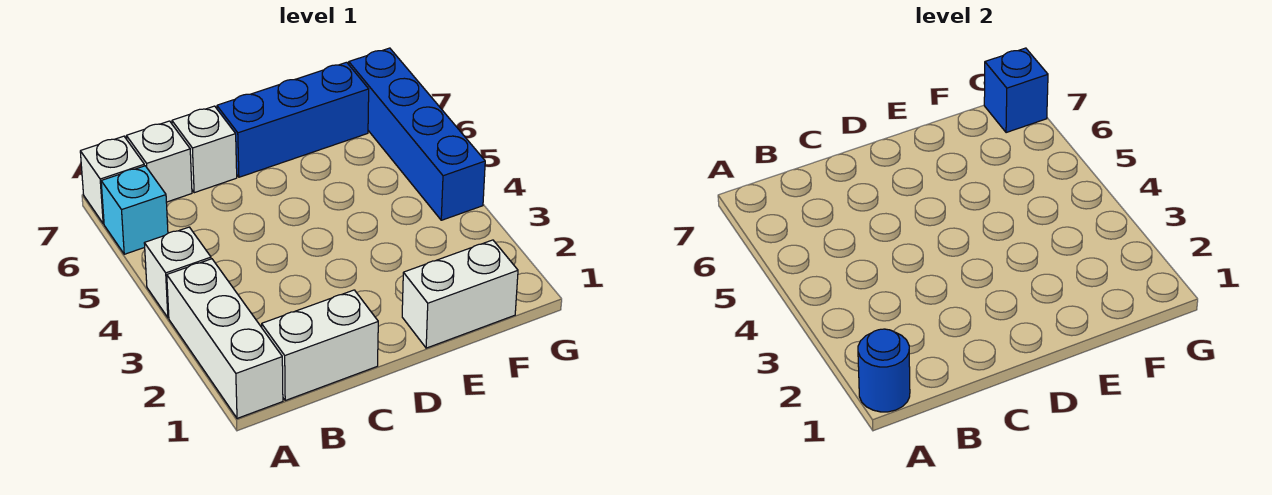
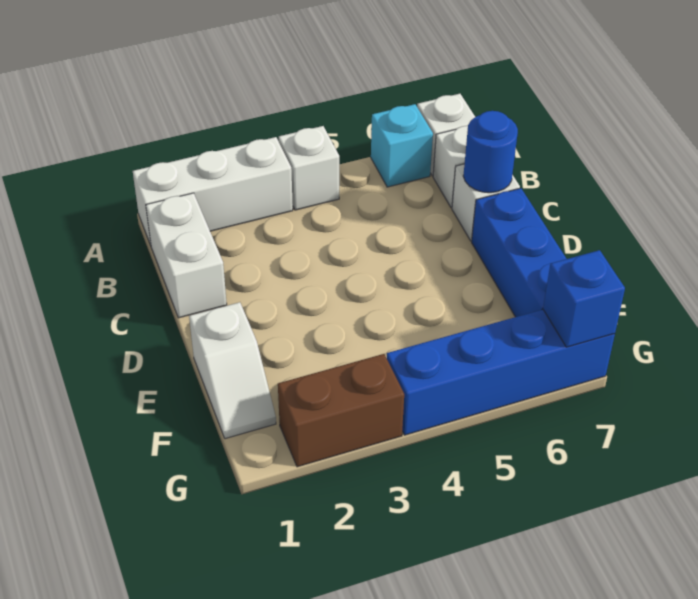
blue 1x1 round brick [858,329,910,412] -> blue 1x1 round brick moved to [463,111,518,193]
white 1x2 brick [402,240,518,348] -> white 1x2 slope [189,302,276,439]
none -> brown 1x2 brick [278,354,404,467]

